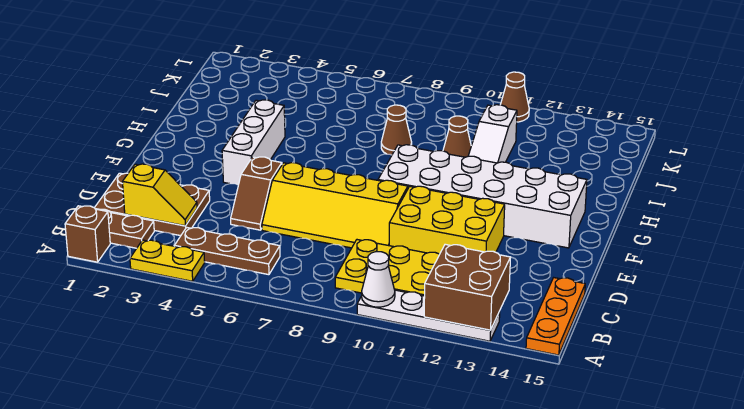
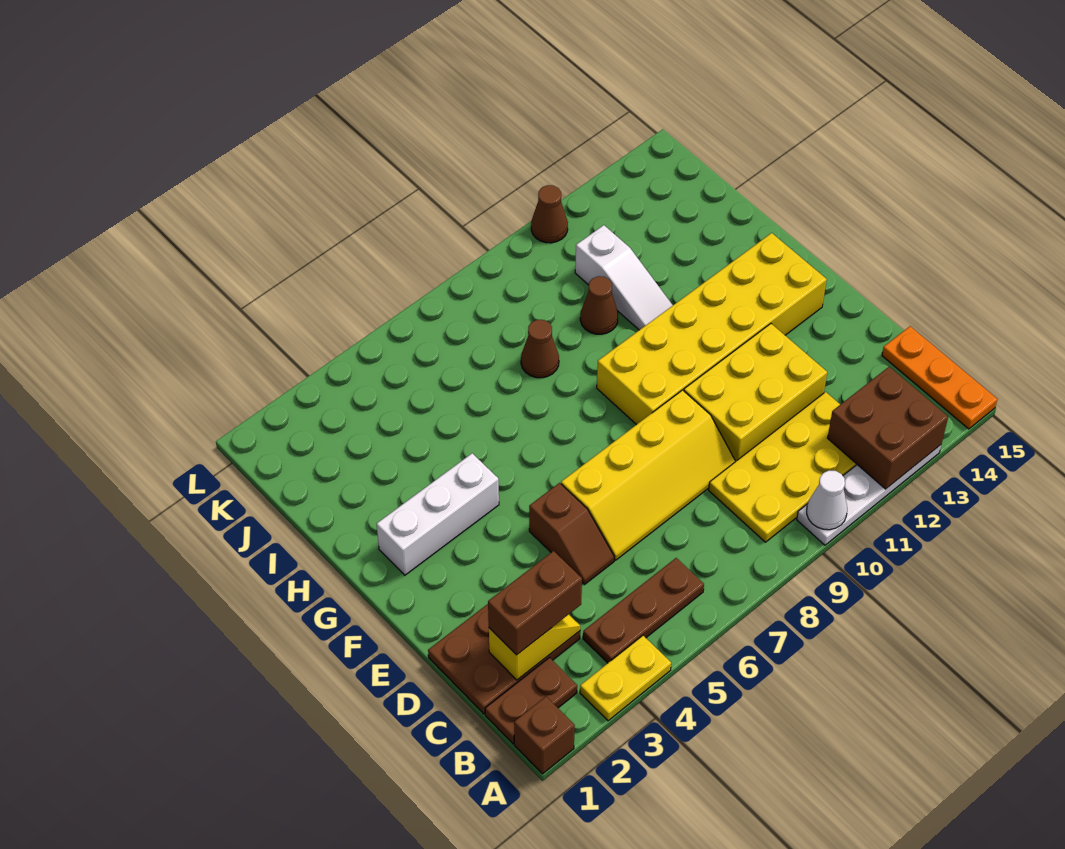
none -> brown 1x2 brick [488,551,582,655]
white 1x3 brick [222,100,285,185] -> white 1x3 brick turned to [377,453,499,575]
white 2x6 brick [378,145,587,248] -> yellow 2x6 brick [597,233,827,425]

